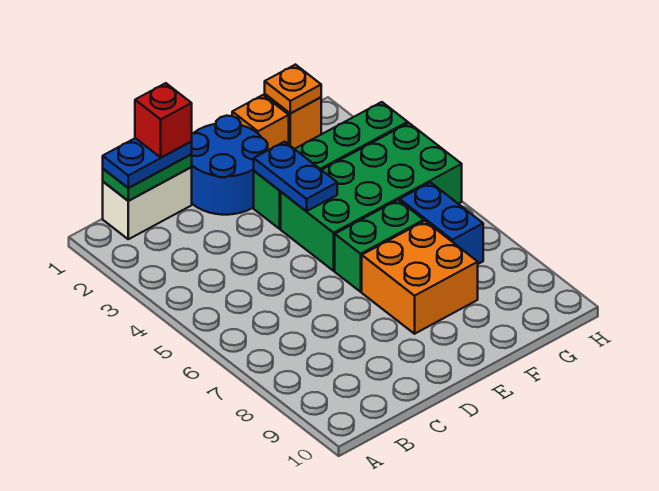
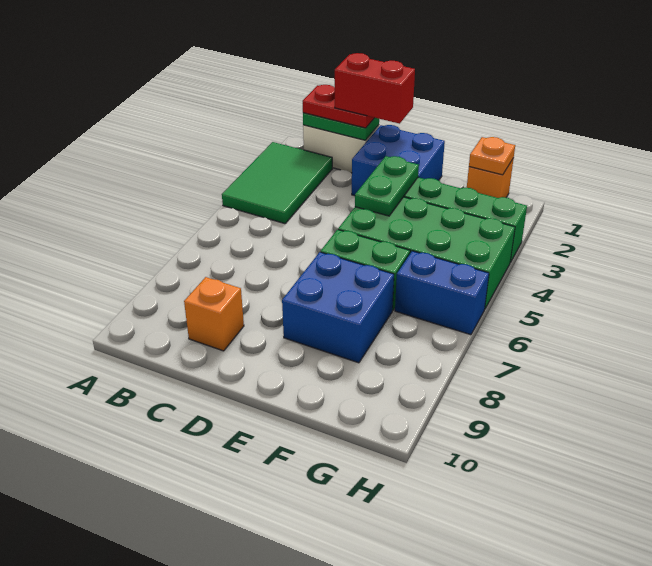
none -> green 2x3 tile [222,142,332,224]
blue 1x2 plate [103,138,192,188] -> red 1x2 plate [303,85,374,128]
red 1x1 brick [135,83,192,158] -> red 1x2 brick [335,53,415,124]
blue 2x2 round brick [191,116,268,215] -> blue 2x2 brick [352,125,445,196]
blue 1x2 plate [254,142,337,211] -> green 1x2 plate [355,156,419,216]
orange 2x2 brick [362,221,478,334] -> blue 2x2 brick [282,252,394,363]
orange 1x1 brick [232,95,289,150] -> orange 1x1 brick moved to [184,277,244,351]
blue 1x2 brick [400,182,483,264] -> blue 1x2 brick turned to [395,251,489,335]

